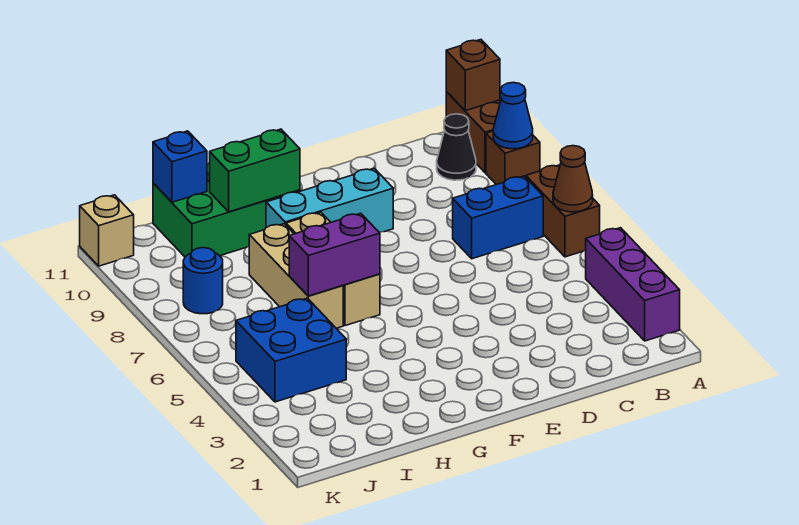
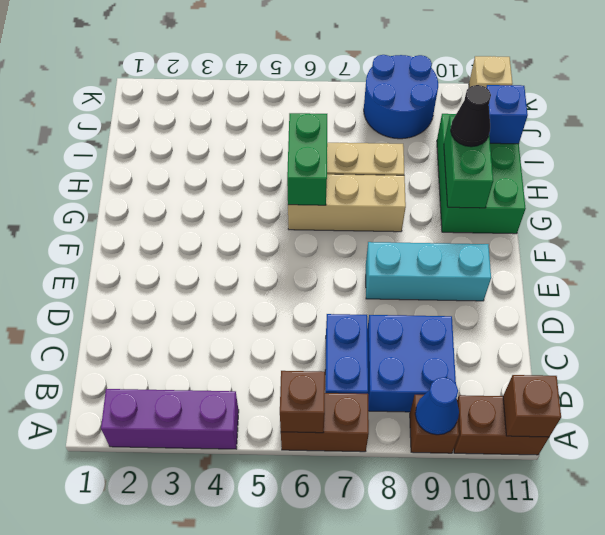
brown 1x1 cone [553,146,593,212] -> brown 1x1 brick [280,371,325,433]
black 1x1 cone [437,114,476,180] -> black 1x1 cone moved to [451,85,491,147]
cyan 1x3 brick [266,168,393,233] -> cyan 1x3 brick turned to [366,242,491,301]
purple 1x2 brick [289,213,380,296] -> green 1x2 brick [287,113,327,205]
blue 2x2 brick [236,298,346,402] -> blue 2x2 brick moved to [367,315,456,412]
blue 1x1 round brick [183,248,223,314] -> blue 2x2 round brick [364,55,438,139]

